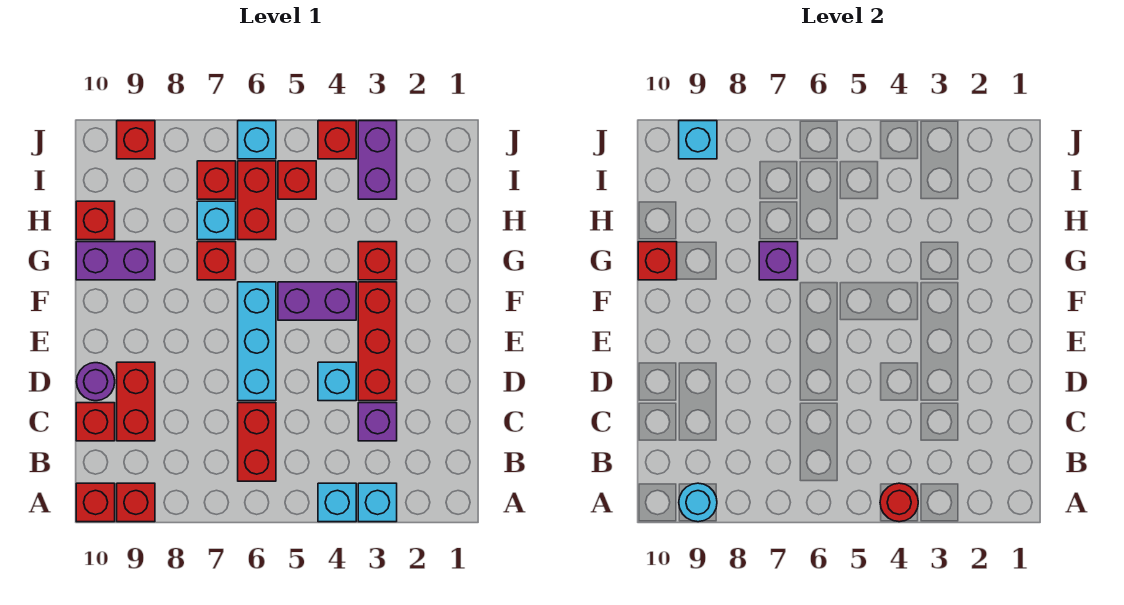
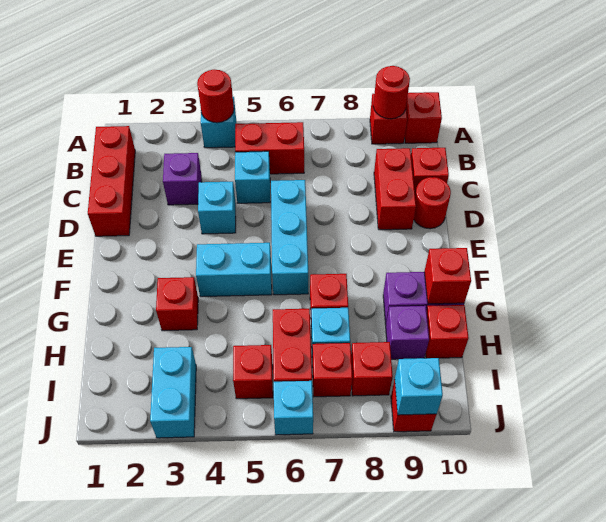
cyan 1x1 brick [358,483,397,522] -> cyan 1x1 brick moved to [235,151,270,203]
cyan 1x1 round brick [679,483,717,522] -> red 1x1 round brick [373,66,410,119]
red 1x2 brick [238,403,276,481] -> red 1x2 brick turned to [235,122,304,174]
red 1x3 brick [358,282,397,401] -> red 1x3 brick moved to [88,126,135,236]
purple 1x1 round brick [76,363,115,401] -> red 1x1 round brick [414,177,451,229]
purple 1x2 brick [278,282,356,320] -> cyan 1x2 brick [196,243,272,297]
purple 1x1 brick [759,242,798,280] -> purple 1x1 brick moved to [386,306,429,359]
purple 1x2 brick [358,121,397,199] -> cyan 1x2 brick [150,347,196,438]
red 1x1 brick [318,121,356,159] -> red 1x1 brick moved to [351,342,393,396]

